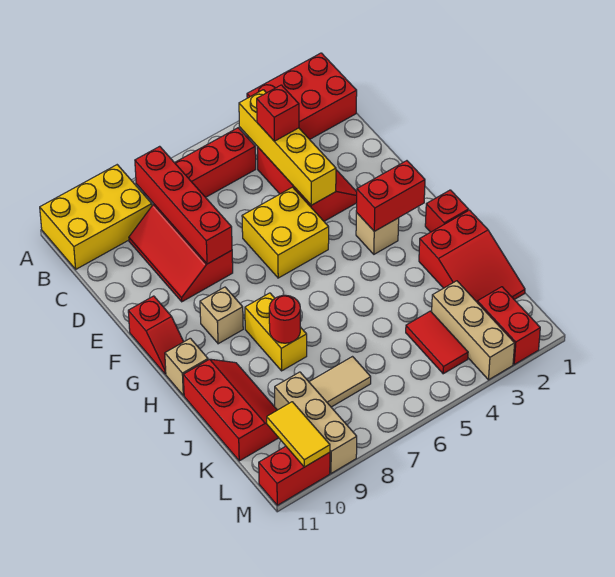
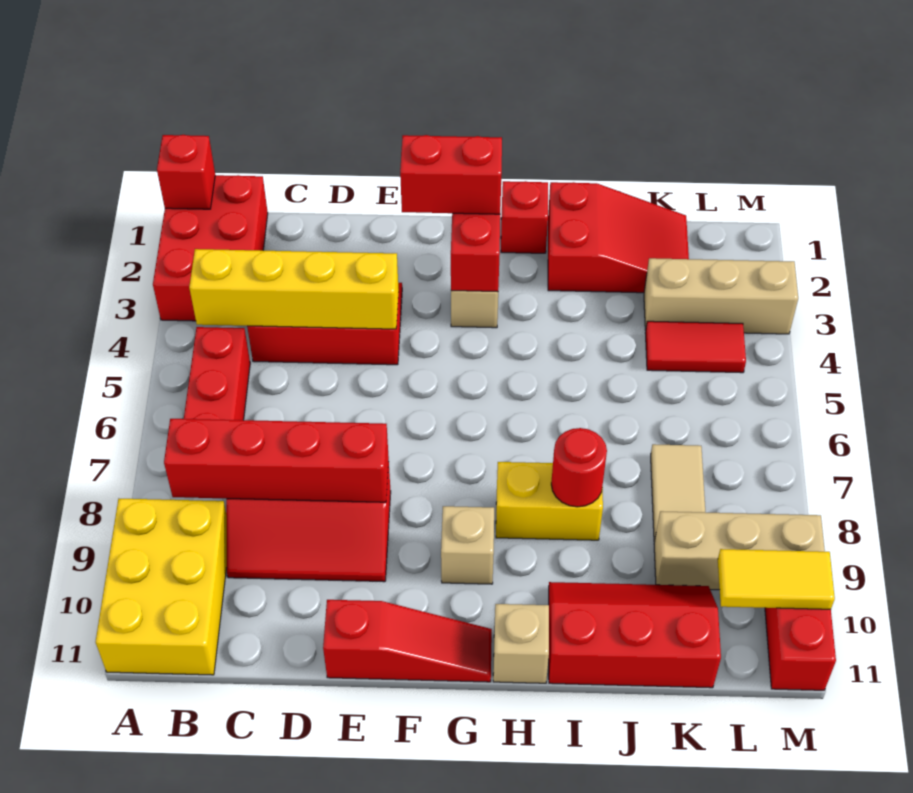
red 1x1 brick [257,85,299,141] -> red 1x1 brick moved to [157,135,215,209]
yellow 2x2 brick [242,187,329,278] -> none
red 1x2 slope [128,296,184,374] -> red 1x3 slope [323,600,492,682]
red 1x2 brick [477,287,540,364] -> red 1x2 brick moved to [400,135,502,214]

